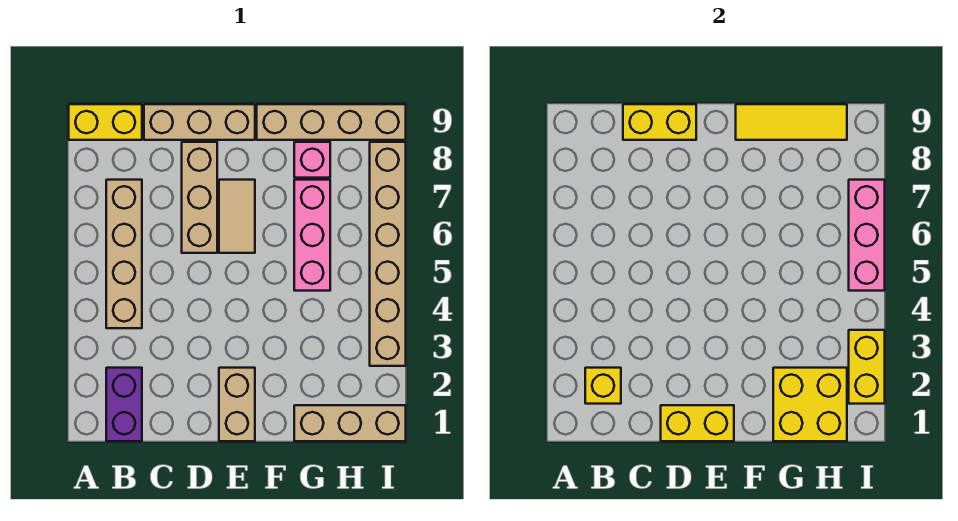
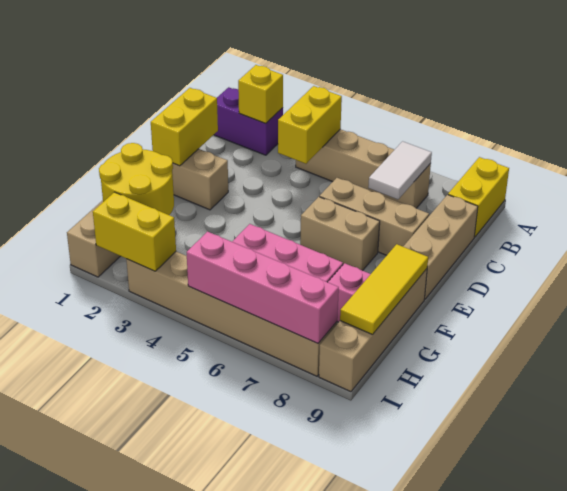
none -> white 1x2 tile [368,141,432,200]
yellow 1x2 brick [623,104,696,140] -> yellow 1x2 brick moved to [278,86,342,164]
tan 1x2 tile [219,180,255,253] -> tan 1x2 brick [300,197,380,271]
yellow 2x2 brick [773,368,847,441] -> yellow 2x2 round brick [99,143,174,215]
pink 1x3 brick [849,180,885,291] -> pink 1x4 brick [187,231,339,343]

